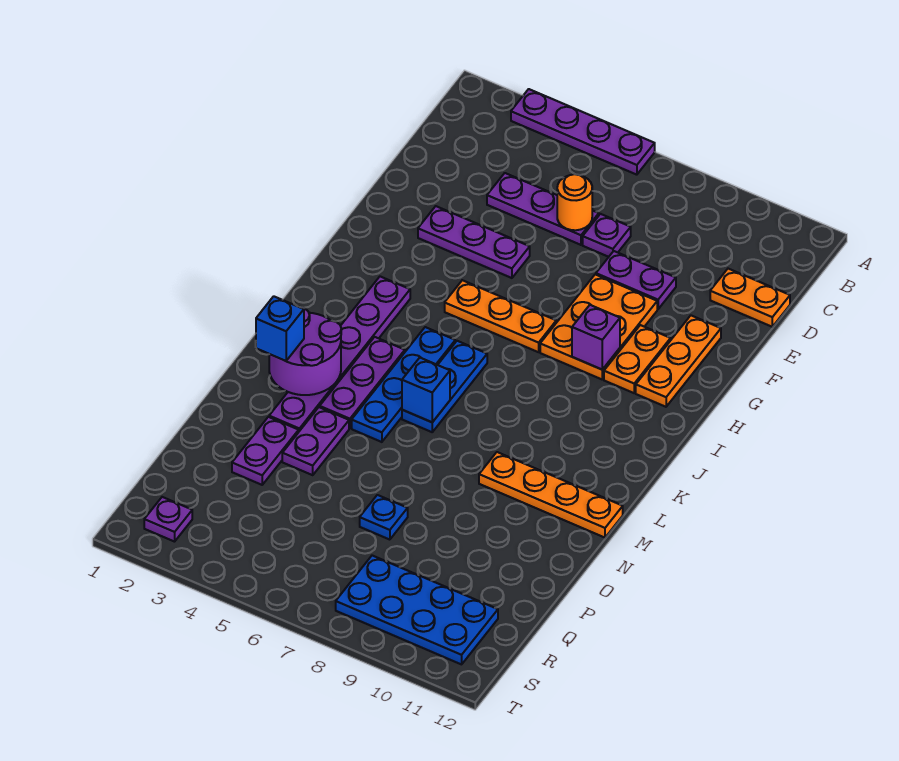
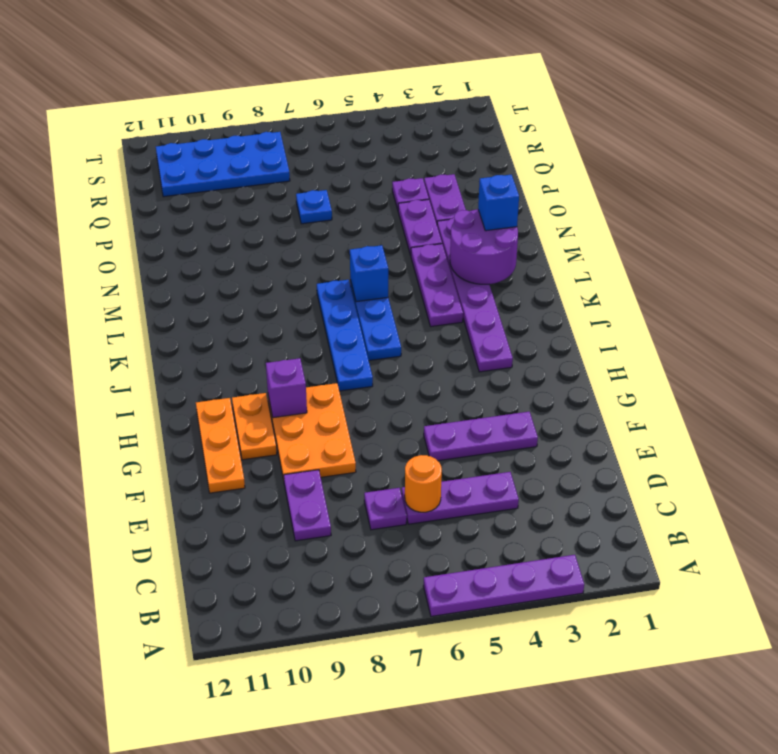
orange 1x2 plate [710,269,790,327] -> none
purple 1x2 plate [596,251,676,309] -> purple 1x2 plate turned to [284,470,331,541]
orange 1x3 plate [445,280,556,352] -> none
blue 1x4 plate [352,327,455,442] -> blue 1x4 plate moved to [317,280,373,391]
orange 1x4 plate [479,452,623,538] -> none
purple 1x1 plate [144,497,192,542] -> purple 1x1 plate moved to [392,178,429,209]

